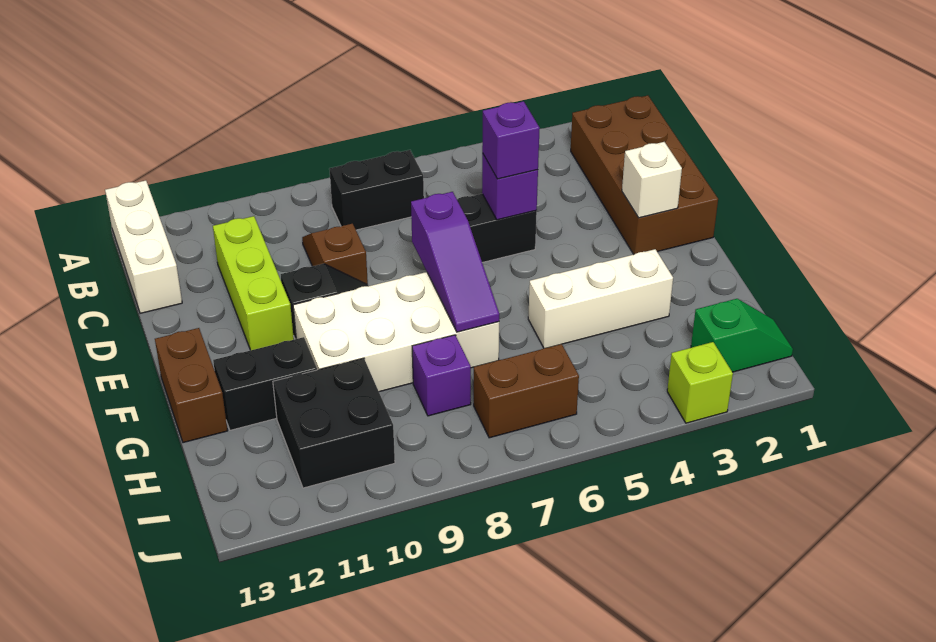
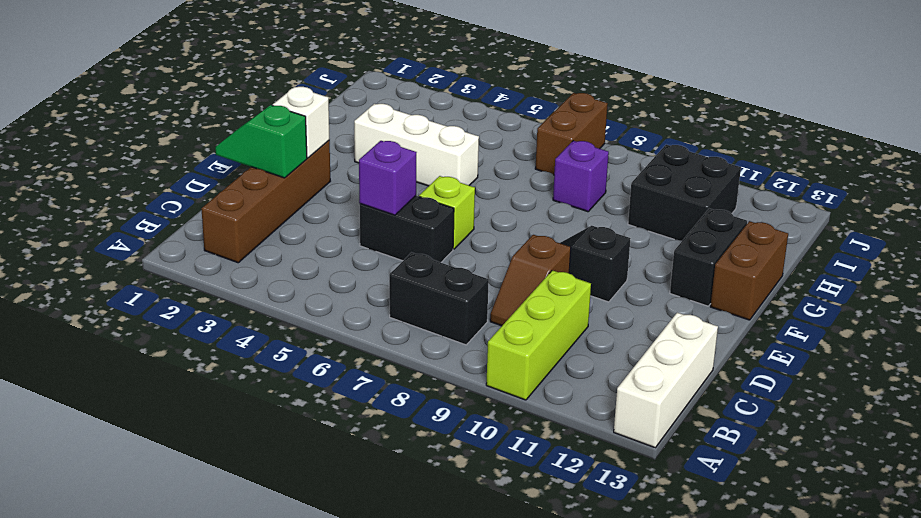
brown 2x4 brick [571,95,718,254] -> brown 1x4 brick [201,140,330,263]
lime 1x3 brick [213,216,294,350] -> lime 1x3 brick moved to [486,270,591,400]
purple 1x1 brick [482,101,540,179] -> none
purple 1x3 slope [411,192,499,332] -> none
white 2x4 brick [293,272,499,392] -> none
black 1x2 brick [213,337,317,430] -> black 1x2 brick turned to [670,209,747,306]
green 1x2 slope [691,299,793,372] -> green 1x2 slope moved to [215,105,307,178]
brown 1x2 brick [474,344,579,438] -> brown 1x2 brick turned to [535,93,608,175]
lime 1x1 brick [667,342,733,423] -> lime 1x1 brick moved to [419,176,475,249]

